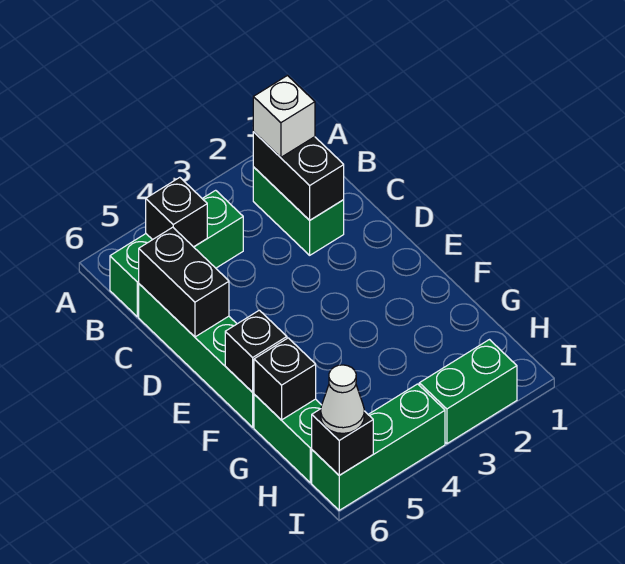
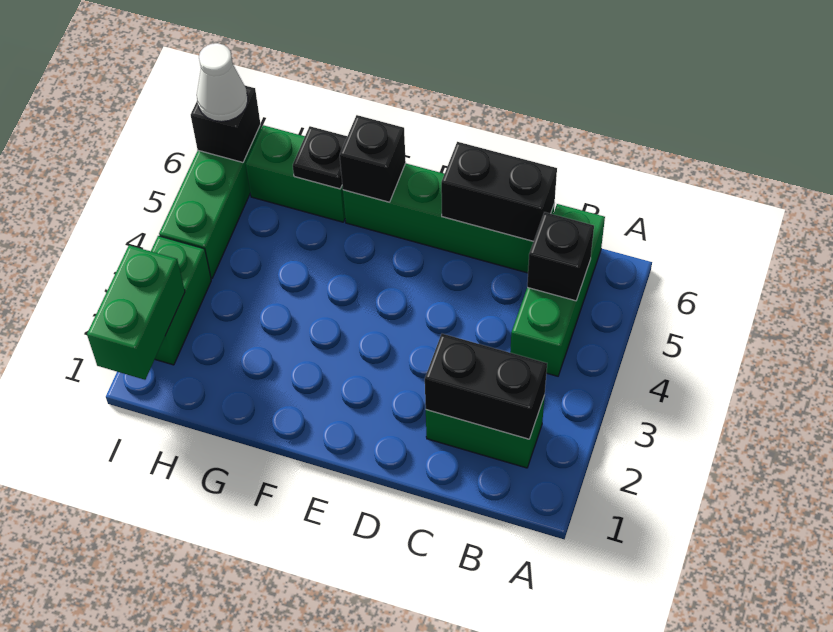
white 1x1 brick [253,76,315,157] -> none
black 1x1 brick [254,338,316,420] -> black 1x1 plate [293,126,347,189]
none -> green 1x2 brick [87,245,185,380]

